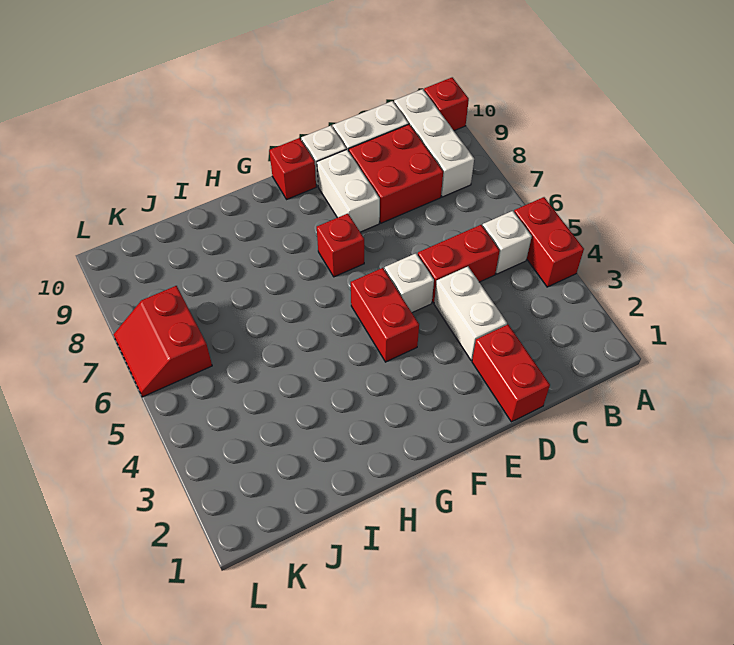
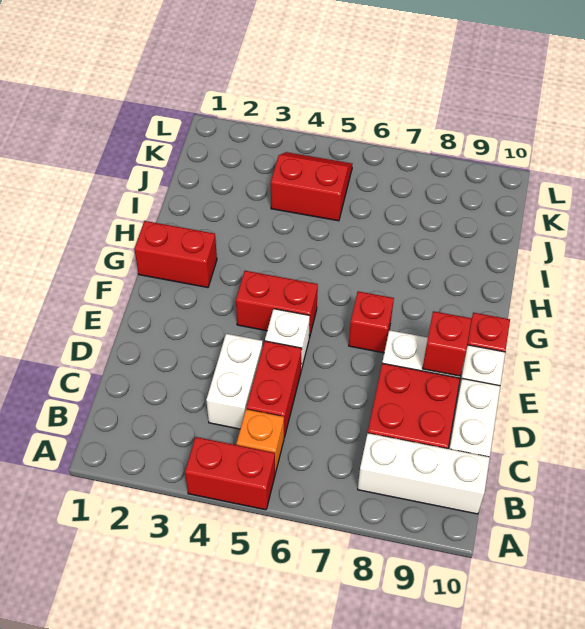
red 1x1 brick [424,77,469,131] -> red 1x1 brick moved to [422,311,472,376]
white 1x1 brick [483,211,532,274] -> orange 1x1 brick [236,409,284,473]
red 1x2 brick [472,325,550,422] -> red 1x2 brick moved to [134,221,217,288]
white 1x2 brick [434,267,507,360] -> white 1x2 brick turned to [206,334,263,429]
red 2x2 slope [113,286,212,397] -> red 2x2 slope moved to [271,152,352,221]

